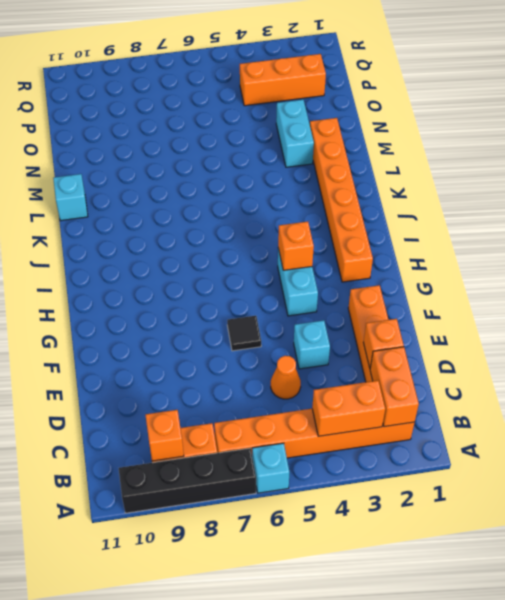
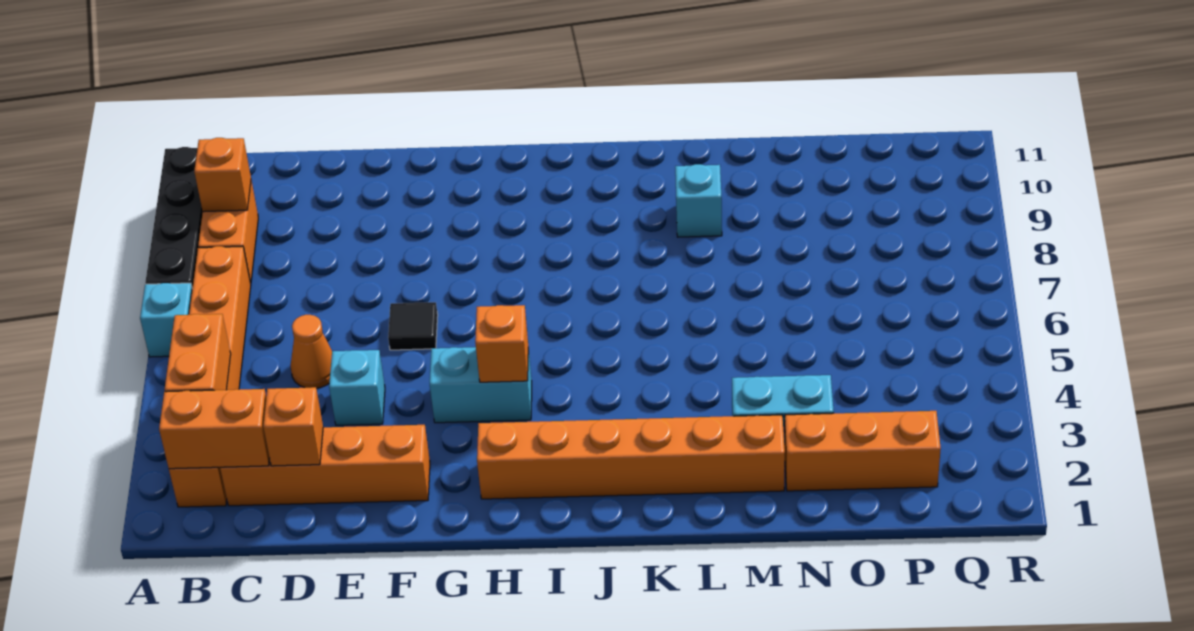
cyan 1x1 brick [53,174,88,221] -> cyan 1x1 brick moved to [675,164,722,237]
orange 1x3 brick [240,54,326,106] -> orange 1x3 brick turned to [784,411,941,491]

